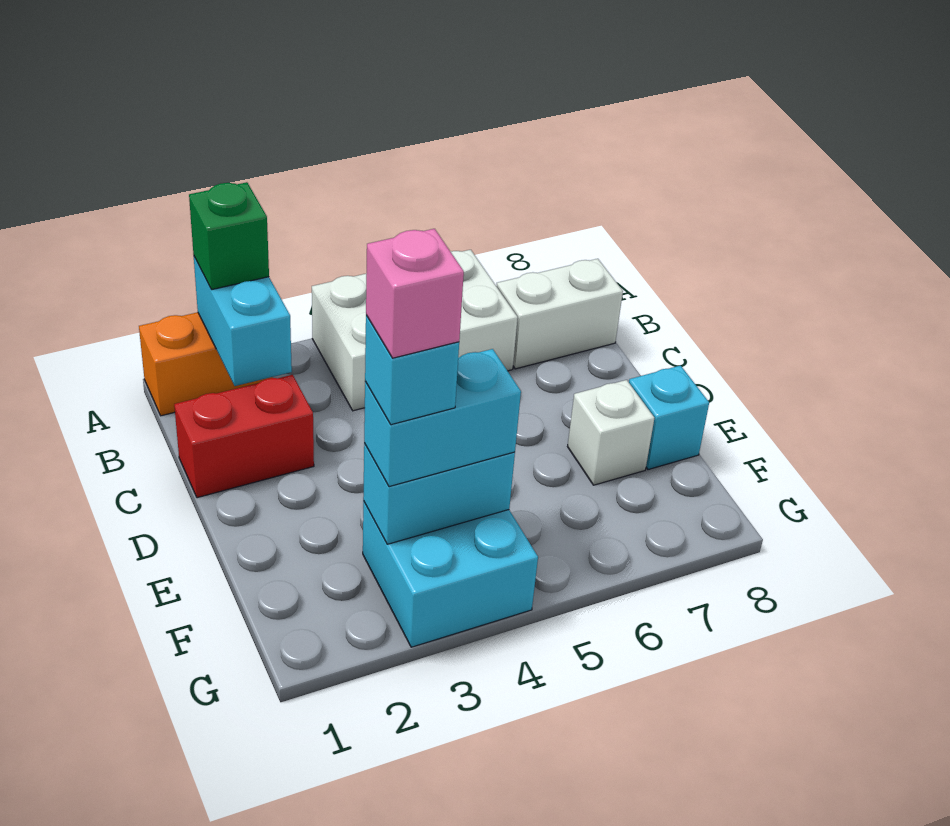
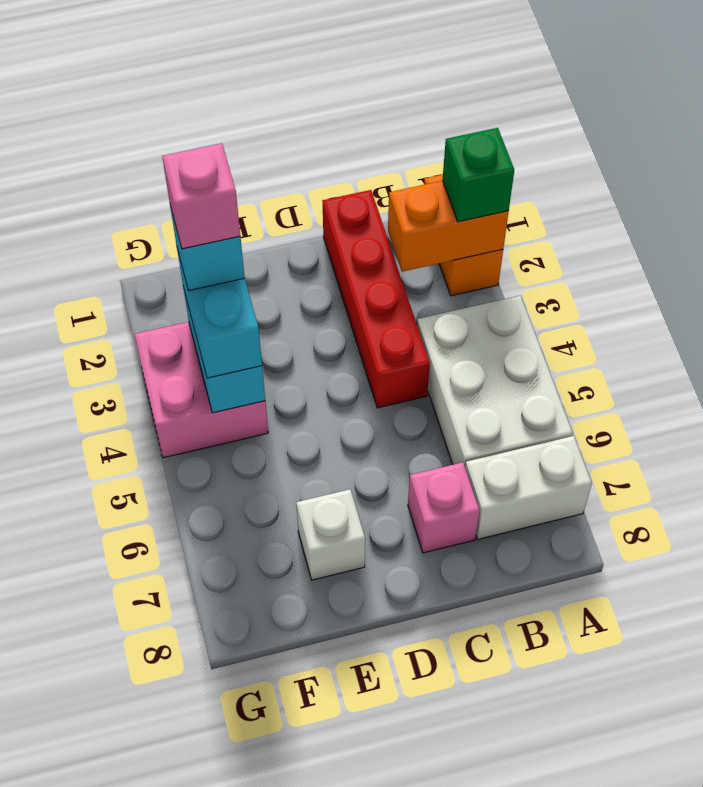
cyan 1x2 brick [194,257,292,386] -> orange 1x2 brick [388,181,509,272]
white 1x2 brick [496,259,623,369] -> white 1x2 brick turned to [465,436,592,539]
red 1x2 brick [174,375,314,498] -> red 1x4 brick [322,190,430,408]
none -> pink 1x1 brick [408,462,479,553]
cyan 1x1 brick [629,366,709,470] -> none
cyan 2x2 brick [363,501,538,647] -> pink 2x2 brick [134,322,268,458]

